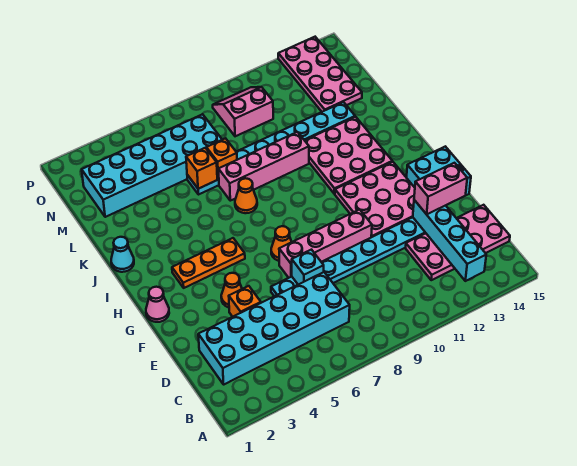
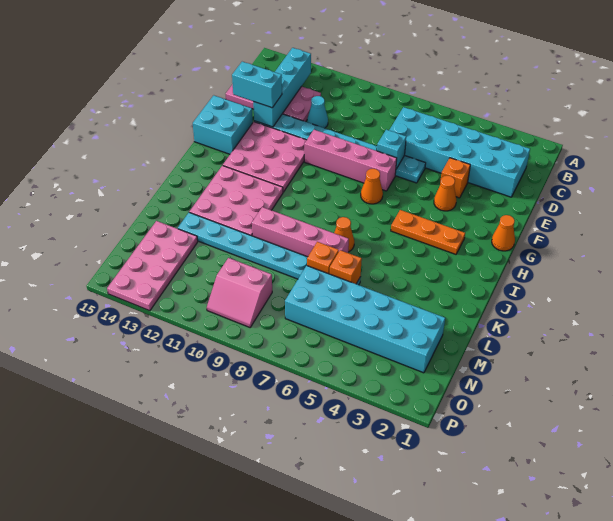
pink 1x2 brick [414,163,467,214] -> cyan 1x2 brick [232,62,282,108]
pink 1x1 cone [146,287,169,322] -> orange 1x1 cone [492,215,515,251]
cyan 1x1 cone [111,237,134,272] -> cyan 1x1 cone moved to [307,96,328,128]

